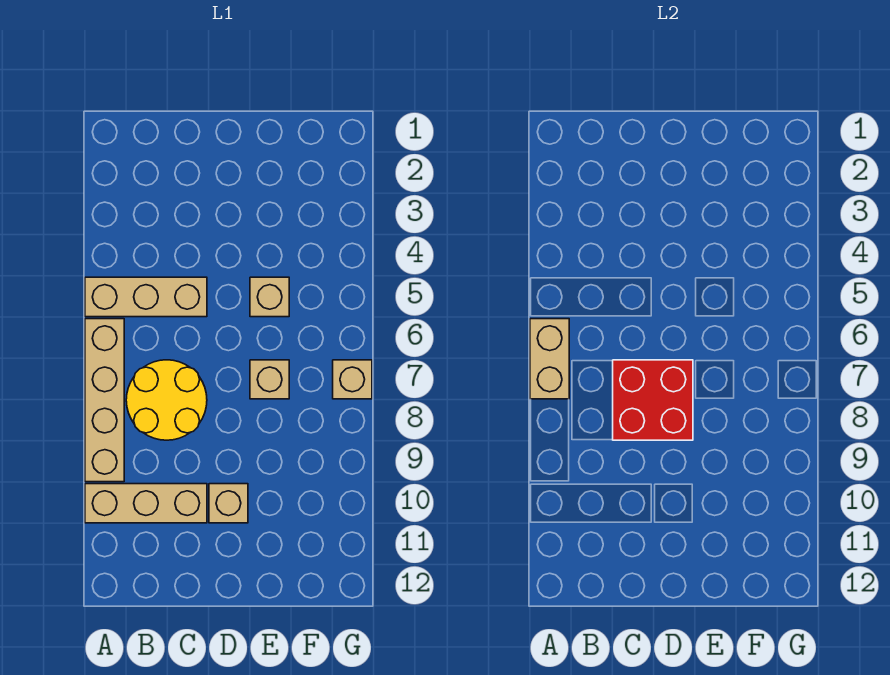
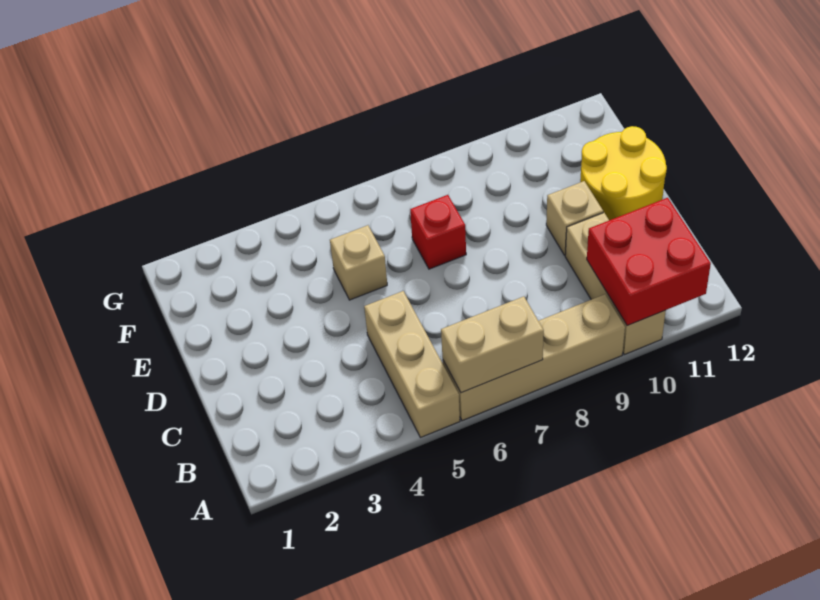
yellow 2x2 round brick [126,360,207,440] -> yellow 2x2 round brick moved to [580,126,667,220]
red 2x2 brick [613,360,693,440] -> red 2x2 brick moved to [587,198,711,326]
tan 1x1 brick [250,360,289,399] -> red 1x1 brick [410,195,466,269]
tan 1x1 brick [333,360,372,399] -> none

